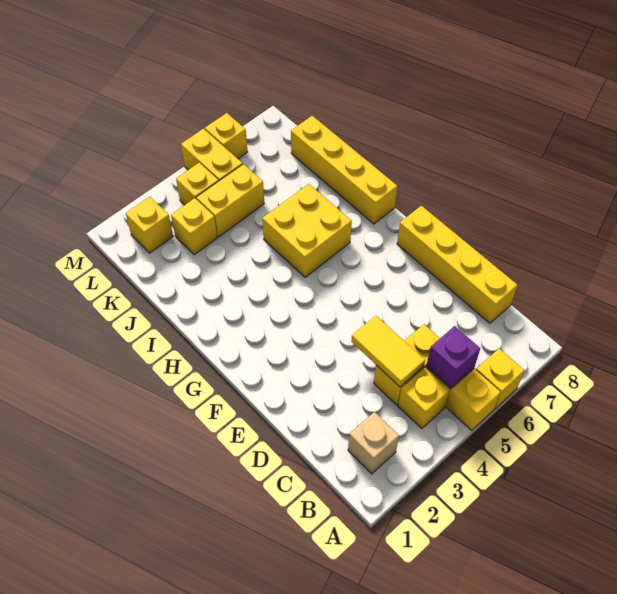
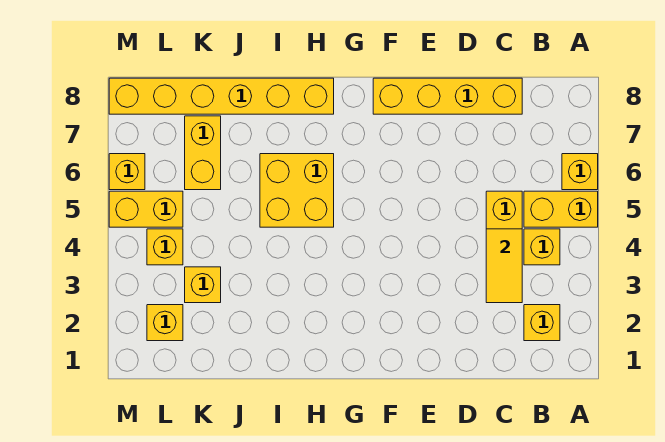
tan 1x1 brick [348,412,399,474] -> yellow 1x1 brick [524,305,560,341]
purple 1x1 brick [426,326,480,389] -> none
yellow 1x2 tile [351,316,425,387] -> yellow 1x2 tile turned to [486,229,522,303]
yellow 1x4 brick [291,116,397,224] -> yellow 1x6 brick [109,78,334,114]
yellow 1x2 brick [196,164,264,237] -> yellow 1x2 brick moved to [185,116,221,190]

